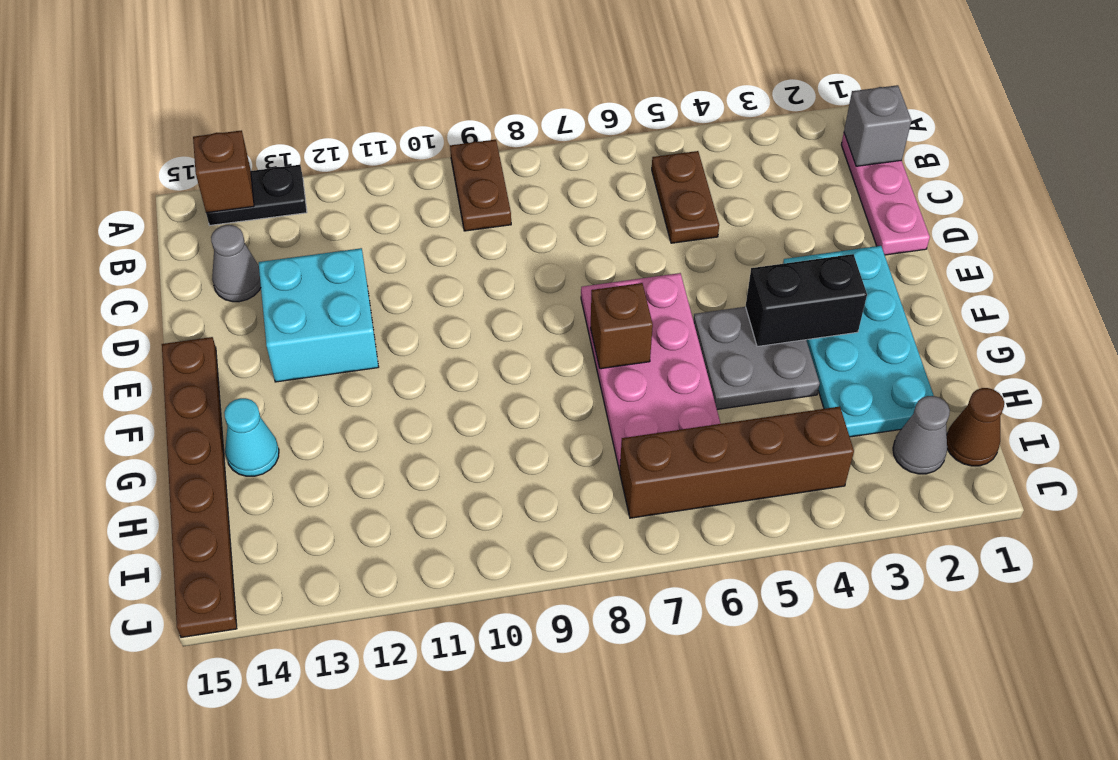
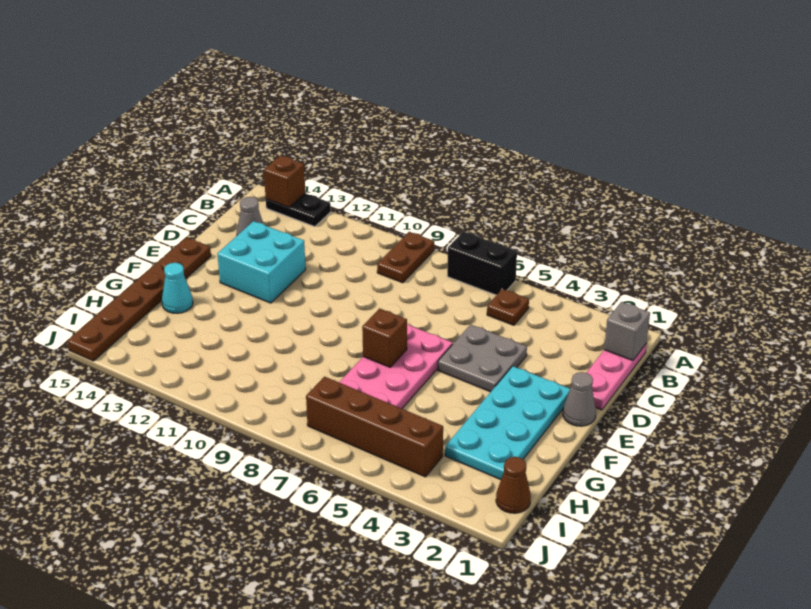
brown 1x2 plate [652,151,719,243] -> brown 1x1 plate [487,289,529,325]
black 1x2 brick [746,254,867,347] -> black 1x2 brick moved to [447,232,517,295]
grey 2x2 plate [693,307,820,409] -> grey 2x2 plate moved to [438,325,527,392]
grey 1x1 cone [893,396,950,474] -> grey 1x1 cone moved to [563,372,596,426]

